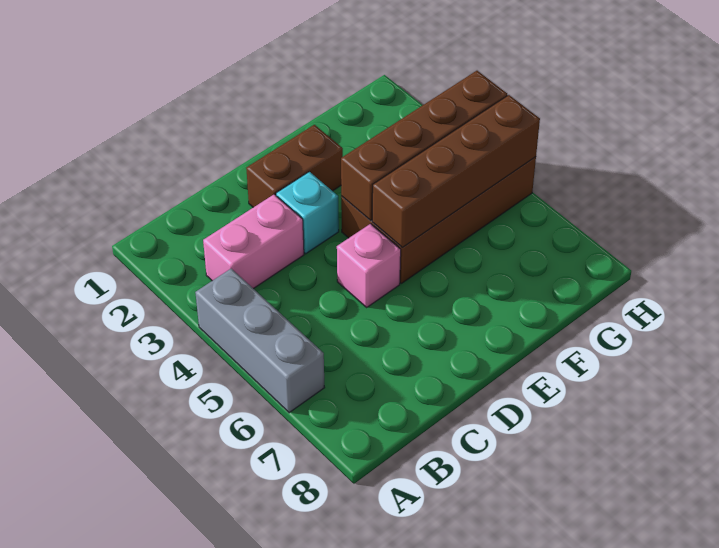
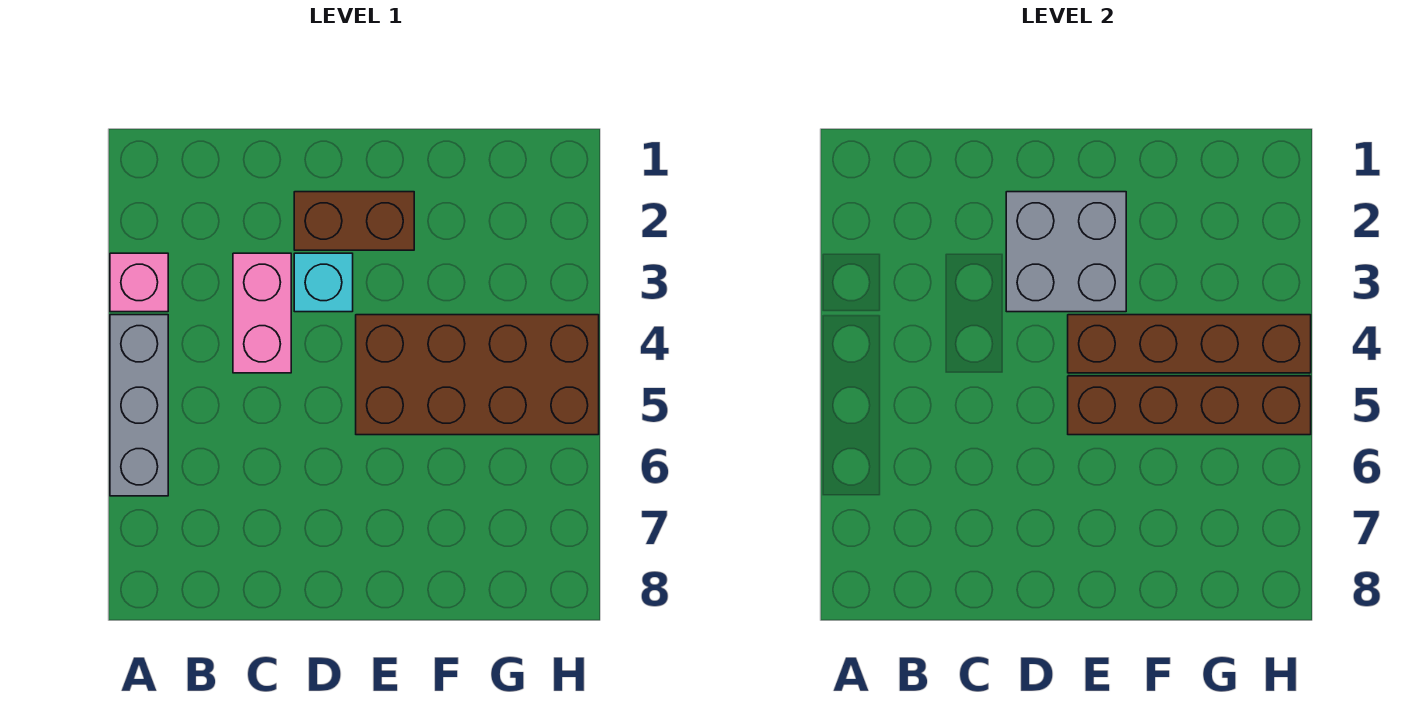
pink 1x2 brick [203,194,304,289] -> pink 1x2 brick turned to [233,253,291,373]
none -> grey 2x2 brick [1006,192,1126,312]
pink 1x1 brick [337,224,401,307] -> pink 1x1 brick moved to [110,253,168,312]

